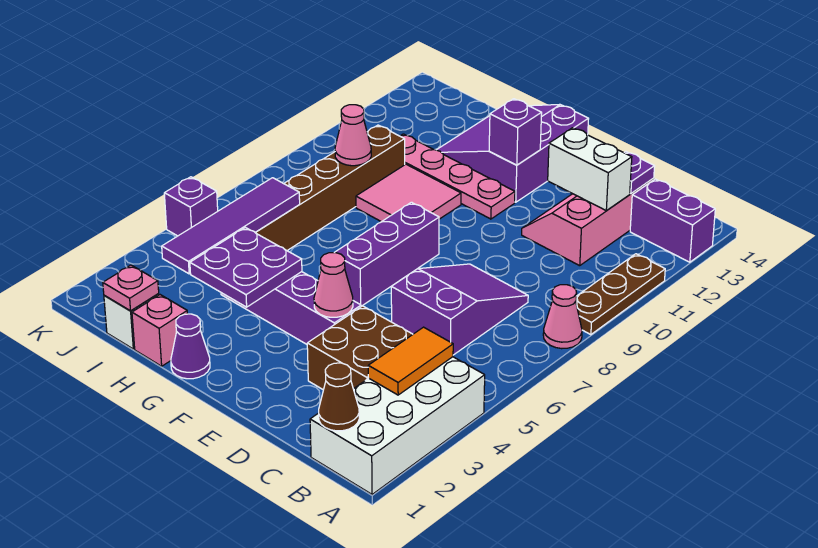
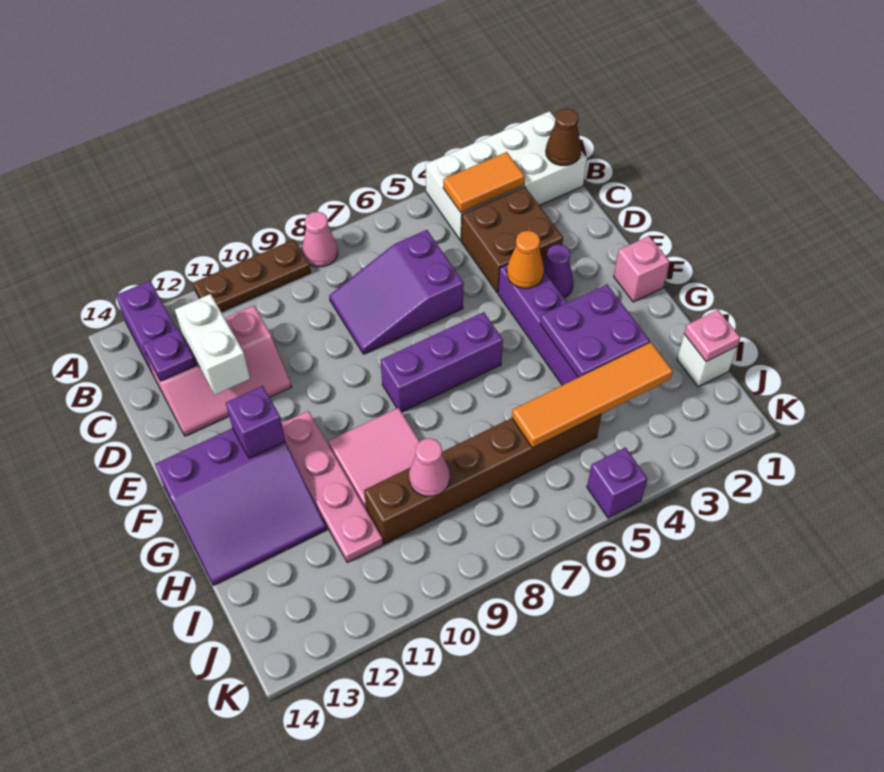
pink 1x1 cone [314,253,353,317] -> orange 1x1 cone [507,230,544,288]
purple 1x1 cone [171,314,210,379] -> purple 1x1 cone moved to [544,244,573,298]
pink 1x1 brick [132,295,187,366] -> pink 1x1 brick moved to [614,236,670,302]
purple 1x4 tile [162,178,300,274] -> orange 1x4 tile [512,343,673,448]

